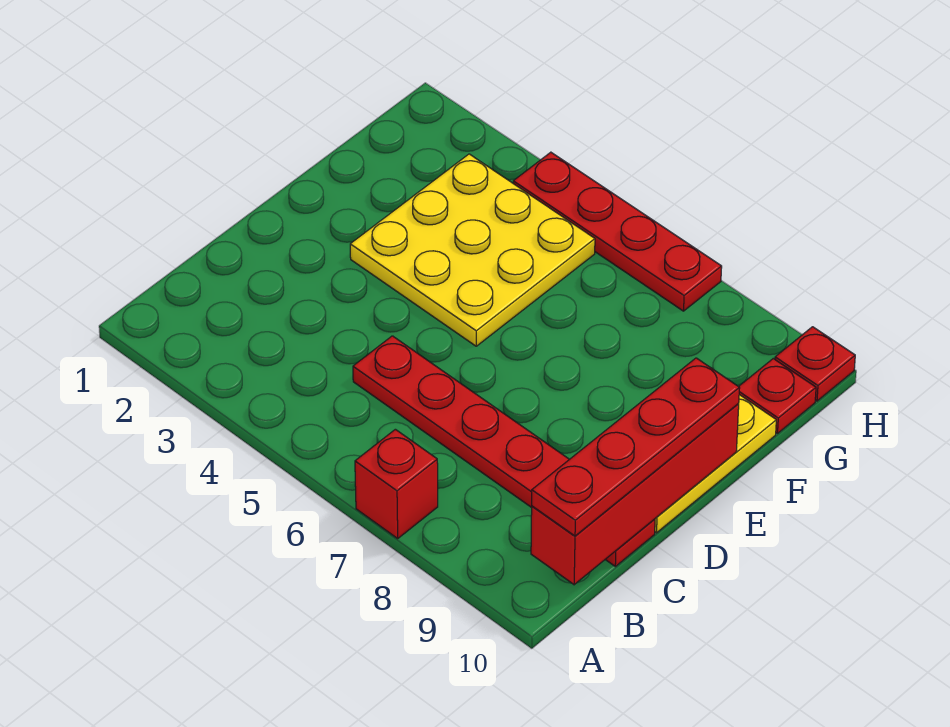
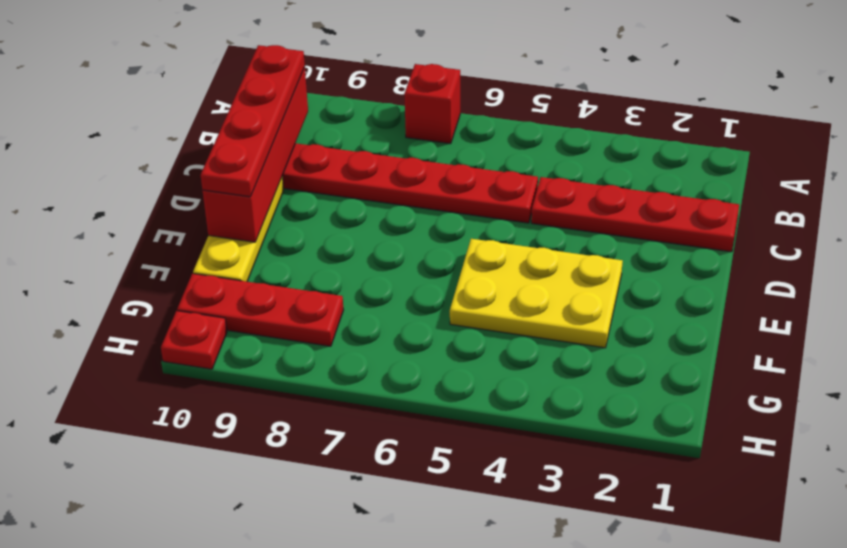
yellow 3x3 plate [350,154,595,346] -> yellow 2x3 plate [450,239,623,348]
red 1x1 plate [739,359,816,434] -> red 1x3 plate [177,274,343,346]
red 1x4 plate [513,152,722,311] -> red 1x4 plate moved to [531,177,739,252]

